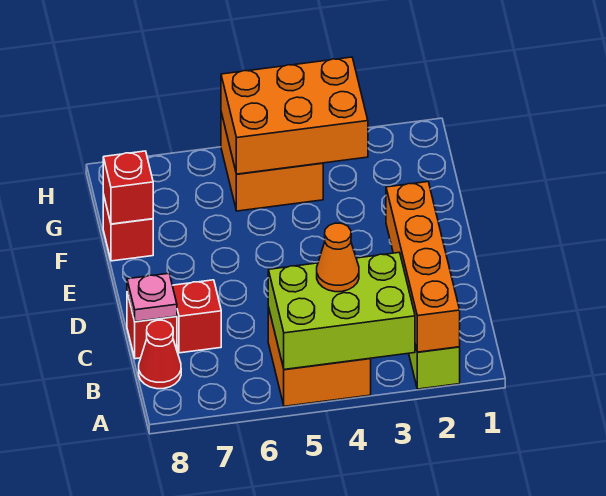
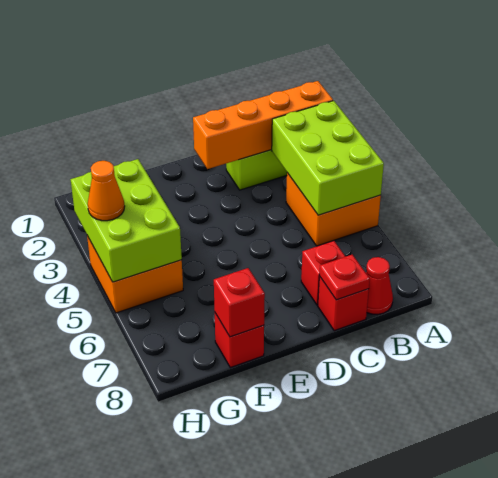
orange 1x1 cone [317,223,359,292] -> orange 1x1 cone moved to [88,161,125,221]
pink 1x1 plate [127,273,177,322] -> red 1x1 plate [319,255,370,300]
orange 2x3 brick [221,57,368,174] -> lime 2x3 brick [70,159,182,282]

